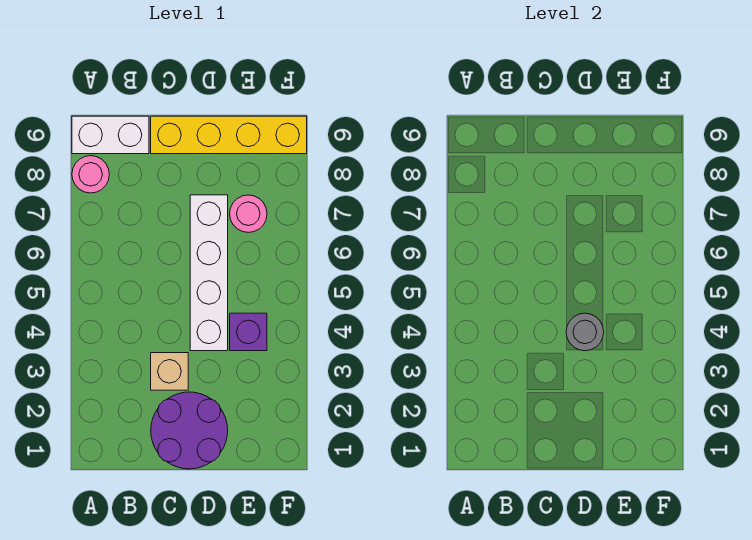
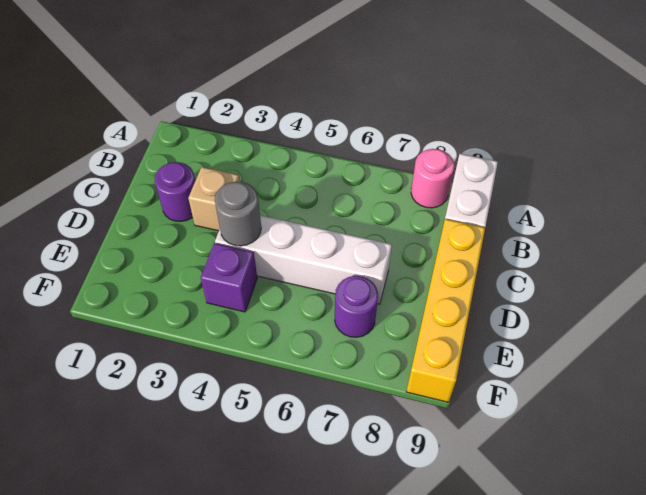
purple 2x2 round brick [151,392,228,469] -> purple 1x1 round brick [155,162,195,222]
pink 1x1 round brick [230,195,267,233] -> purple 1x1 round brick [335,276,378,337]

